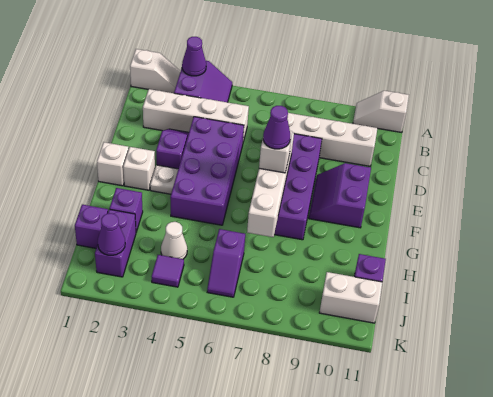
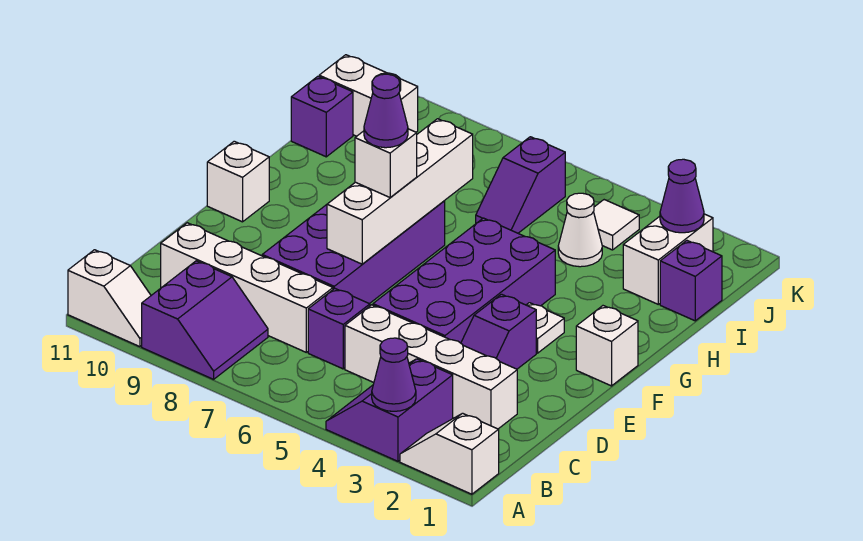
purple 2x2 slope [309,163,371,228] -> purple 2x2 slope moved to [142,261,268,379]
white 1x1 brick [123,147,155,190] -> white 1x1 brick moved to [207,141,269,222]
purple 1x1 brick [110,188,143,232] -> purple 1x1 brick moved to [308,288,370,369]
purple 1x2 brick [95,209,136,277] -> white 1x2 brick [623,214,713,304]
purple 1x2 slope [207,229,245,297] -> purple 1x2 slope turned to [476,137,565,233]
purple 1x1 tile [152,255,184,287] -> white 1x1 tile [593,200,639,250]

